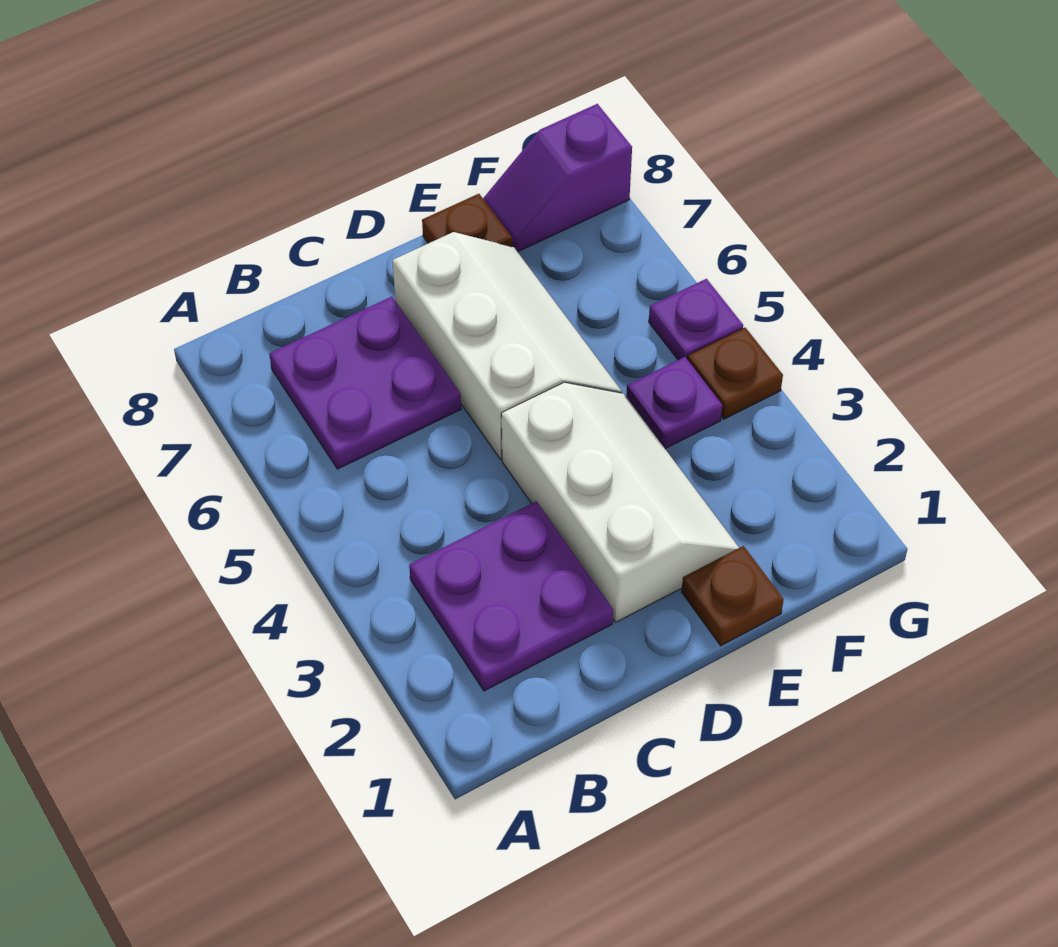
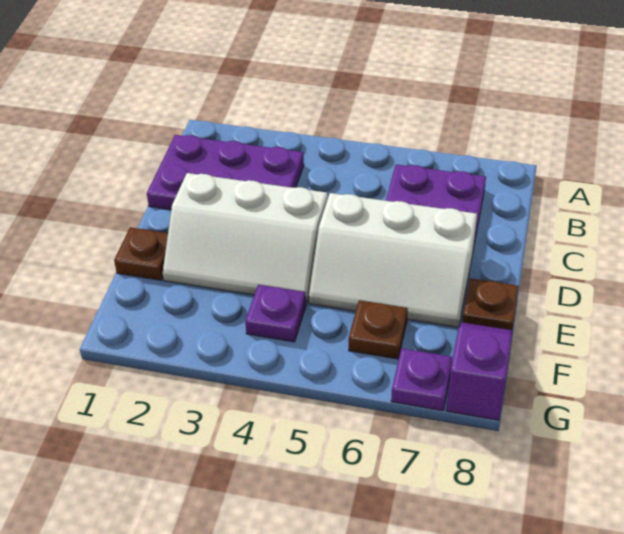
purple 2x2 plate [409,501,613,691] -> purple 2x3 plate [147,135,304,210]
brown 1x1 plate [688,328,783,419] -> brown 1x1 plate moved to [349,300,408,359]
purple 1x1 plate [649,279,743,360] -> purple 1x1 plate moved to [391,348,452,411]

